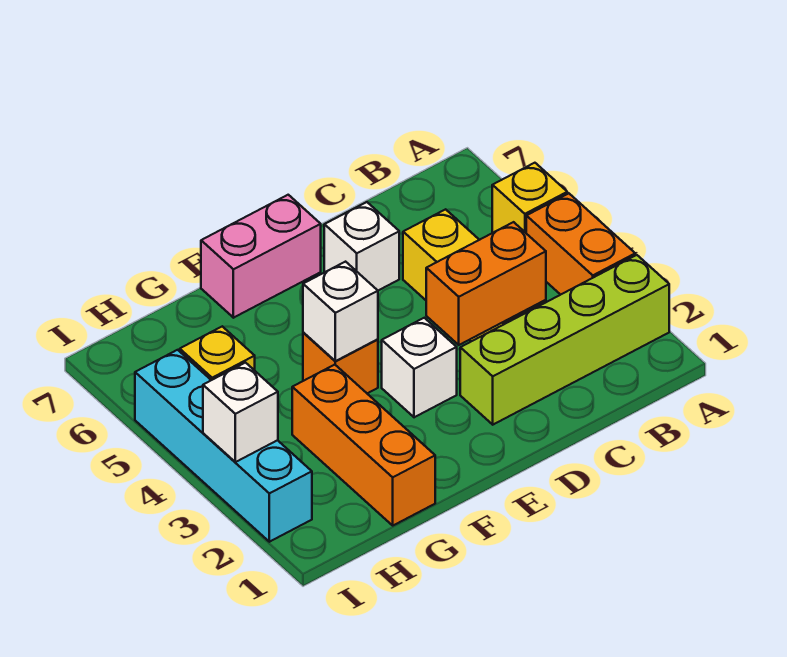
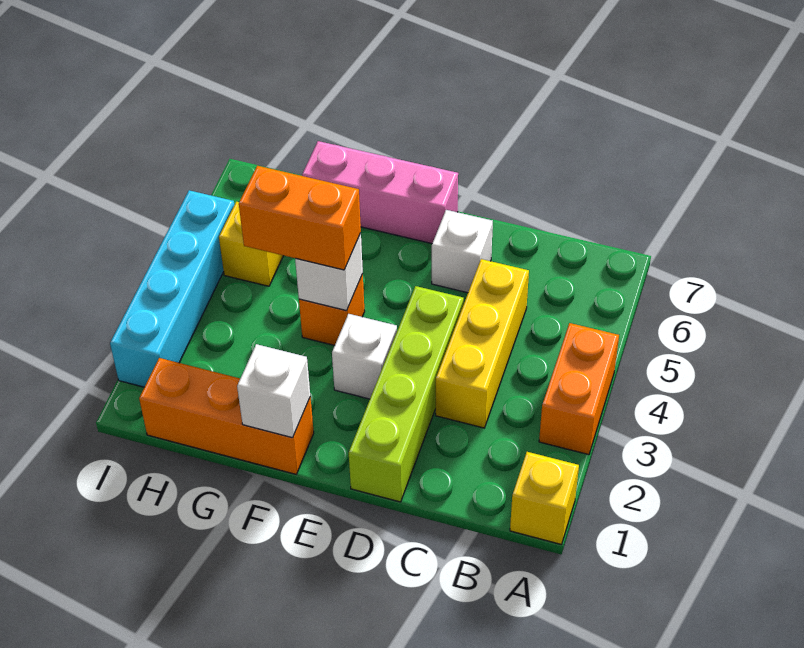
lime 1x4 brick [460,255,669,425] -> lime 1x4 brick turned to [349,286,464,502]
yellow 1x1 brick [492,163,567,233] -> yellow 1x1 brick moved to [510,452,579,544]
orange 1x2 brick [426,222,546,345] -> orange 1x2 brick moved to [239,166,361,270]
pink 1x2 brick [201,195,321,318] -> pink 1x3 brick [302,141,458,243]
orange 1x3 brick [292,365,435,525] -> orange 1x3 brick turned to [139,358,314,474]
white 1x1 brick [203,363,278,462] -> white 1x1 brick moved to [237,344,310,438]

